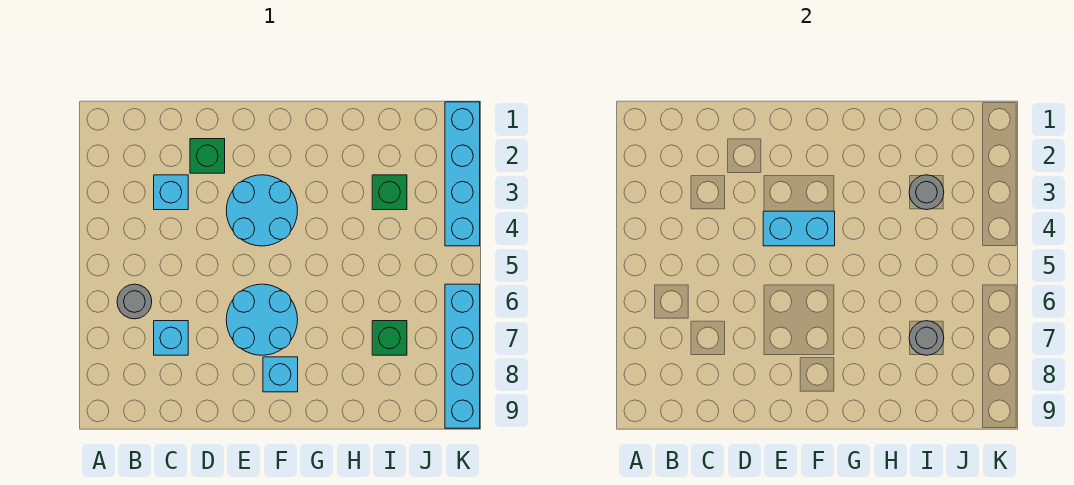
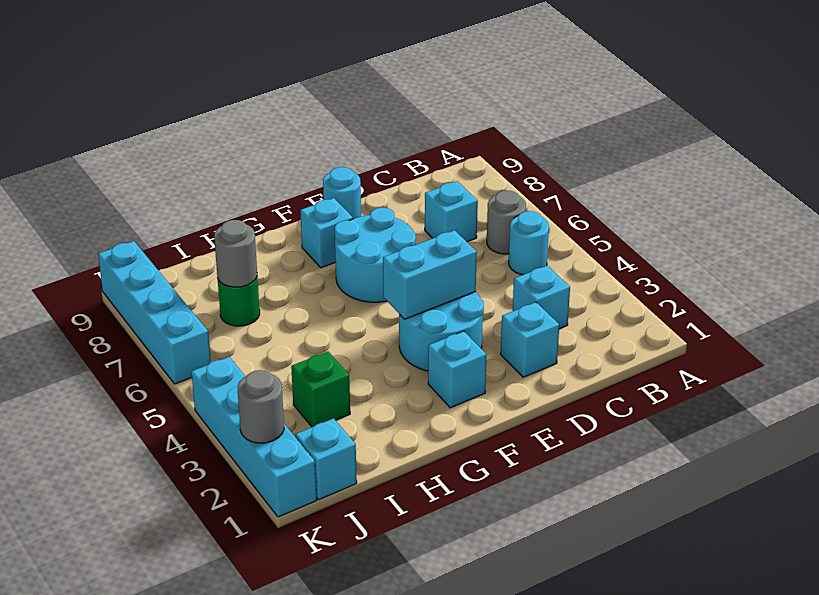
none -> cyan 1x1 round brick [509,211,549,275]
green 1x1 brick [190,139,225,173] -> cyan 1x1 brick [501,302,559,377]
none -> cyan 1x1 round brick [323,167,361,219]
none -> cyan 1x1 brick [428,331,486,408]
grey 1x1 round brick [909,175,944,210] -> grey 1x1 round brick moved to [238,370,284,443]
green 1x1 brick [372,321,407,355] -> green 1x1 round brick [218,277,260,326]
none -> cyan 1x1 brick [295,418,357,499]

